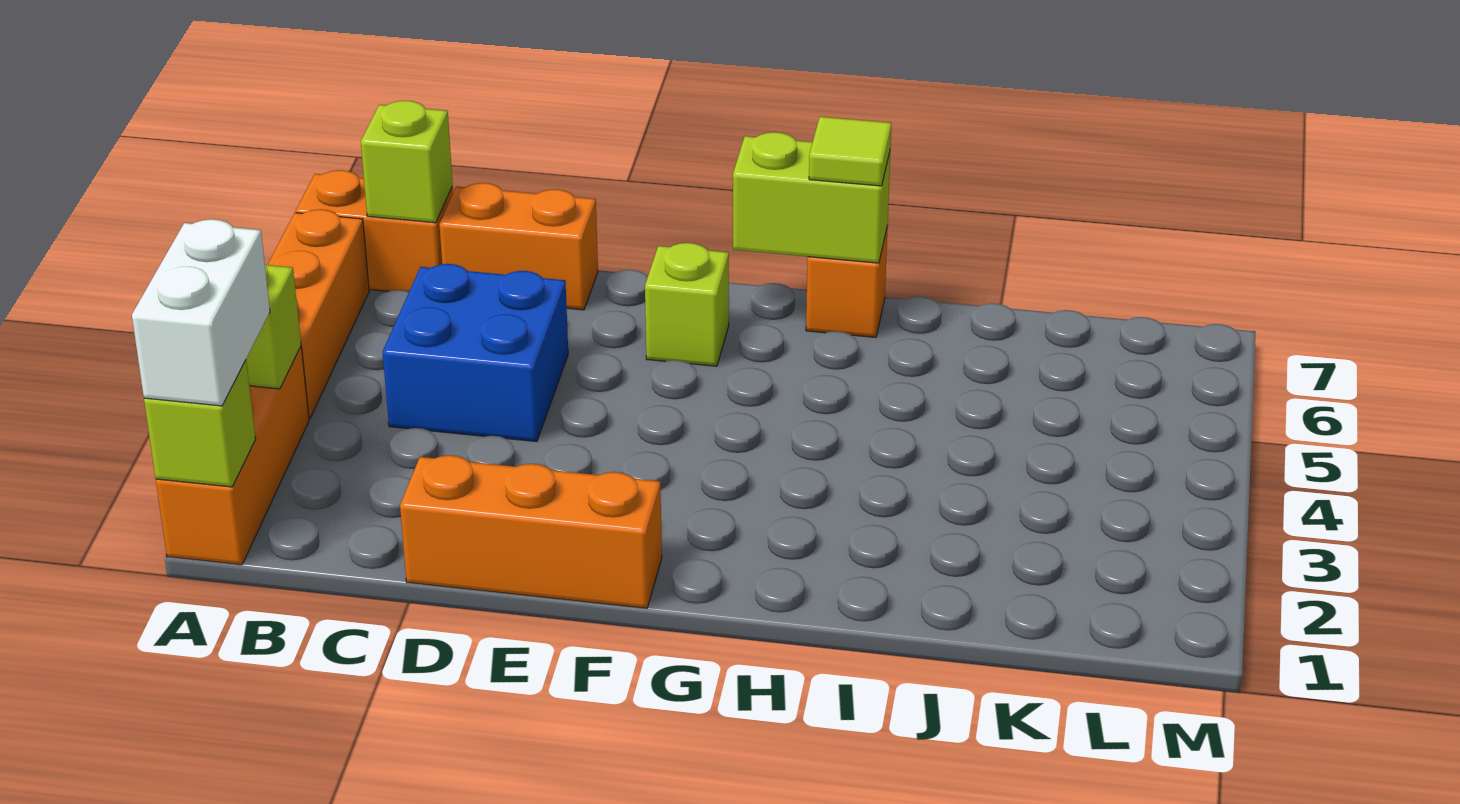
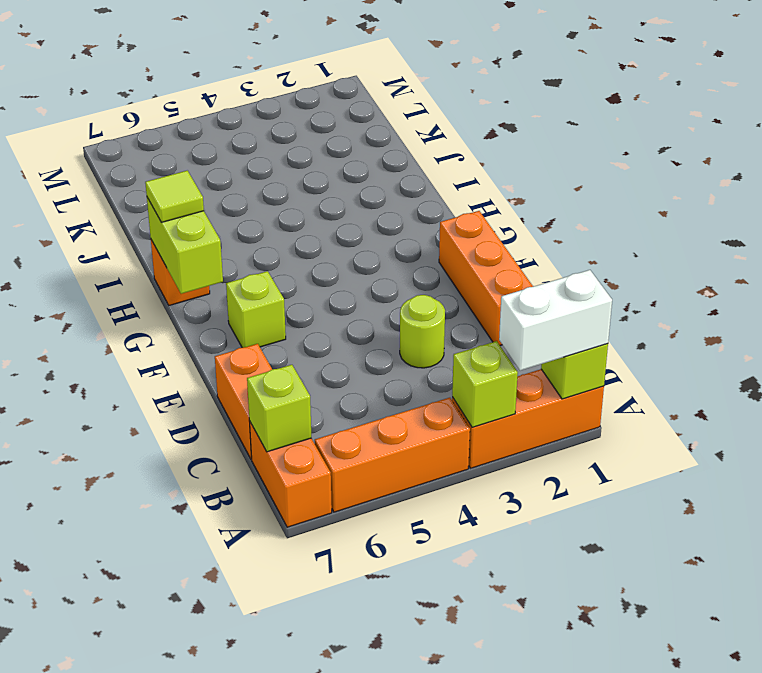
blue 2x2 brick [383,264,568,442] -> none
none -> lime 1x1 round brick [400,295,445,368]

